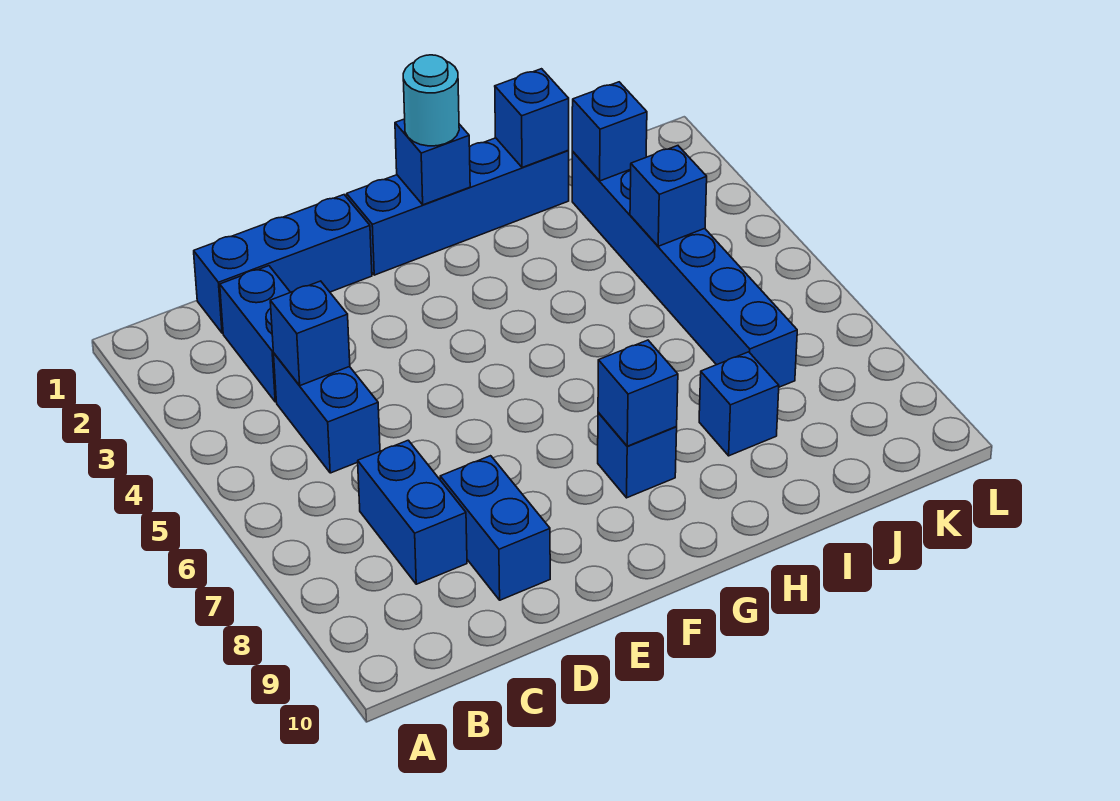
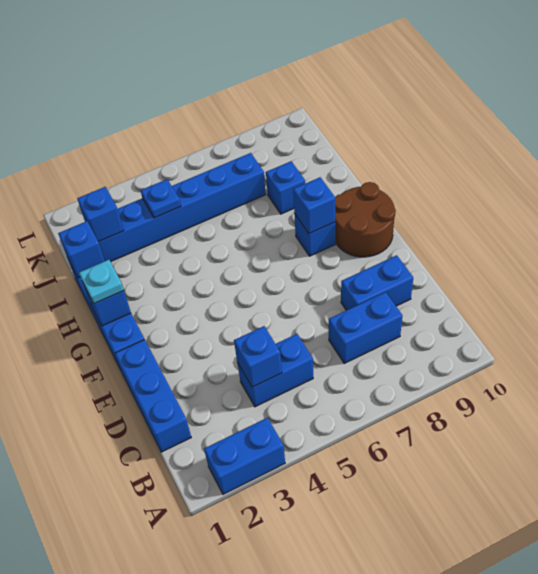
blue 1x2 brick [220,266,290,402] -> blue 1x2 brick moved to [204,418,285,494]
none -> brown 2x2 round brick [335,182,396,257]
cyan 1x1 round brick [403,55,459,146] -> cyan 1x1 plate [79,260,124,304]
blue 1x1 brick [630,146,707,246] -> blue 1x1 plate [141,179,181,218]

